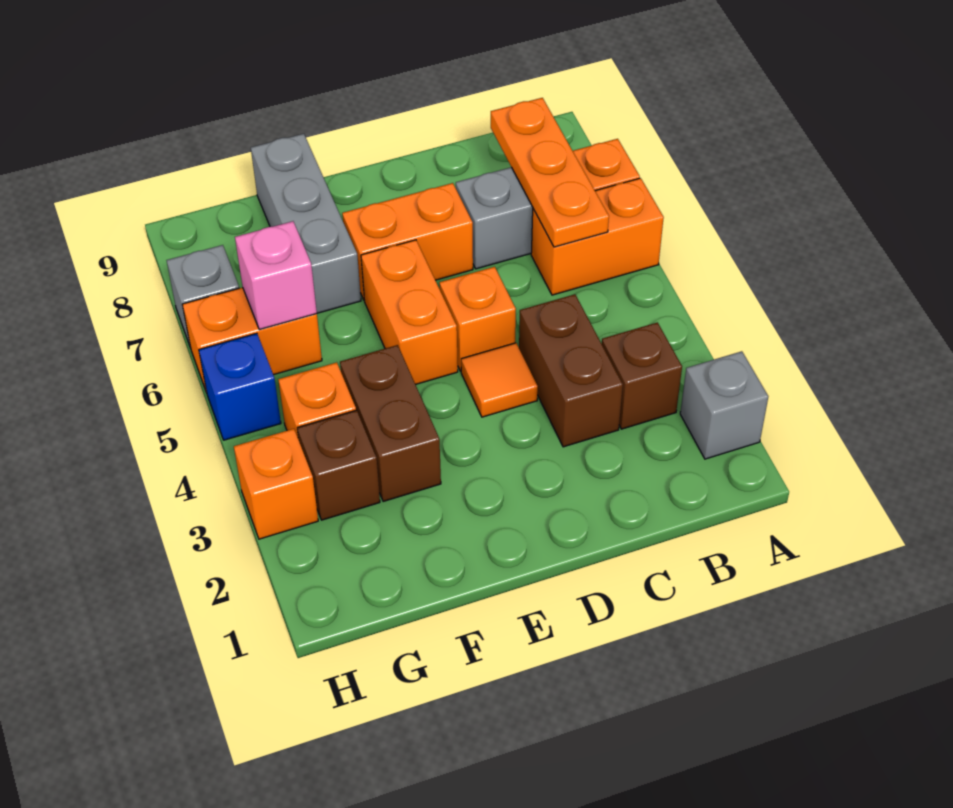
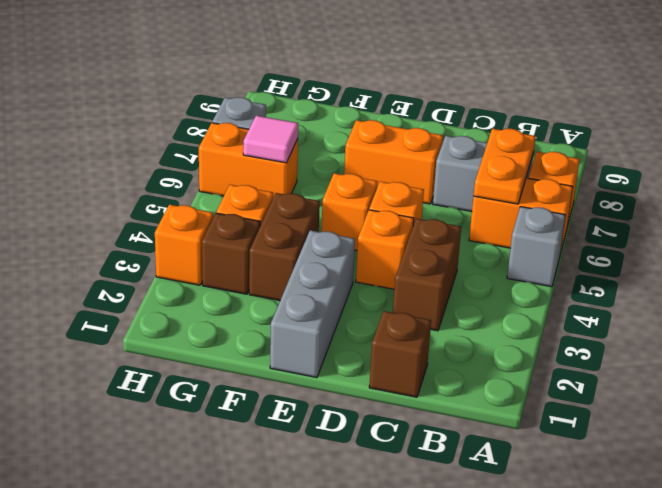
grey 1x1 brick [680,351,768,459] -> grey 1x1 brick moved to [507,207,565,287]
brown 1x1 brick [602,322,682,429] -> brown 1x1 brick moved to [369,311,431,397]
orange 1x3 plate [491,98,609,247] -> orange 1x2 plate [474,129,536,204]
orange 1x1 tile [461,343,538,417] -> orange 1x1 brick [356,210,414,289]
orange 1x2 brick [361,240,458,384] -> orange 1x1 brick [321,173,378,251]
grey 1x3 brick [251,134,361,313] -> grey 1x3 brick moved to [270,230,355,378]
pink 1x1 brick [235,221,317,330] -> pink 1x1 tile [243,116,298,163]
blue 1x1 brick [199,333,281,440] -> none

